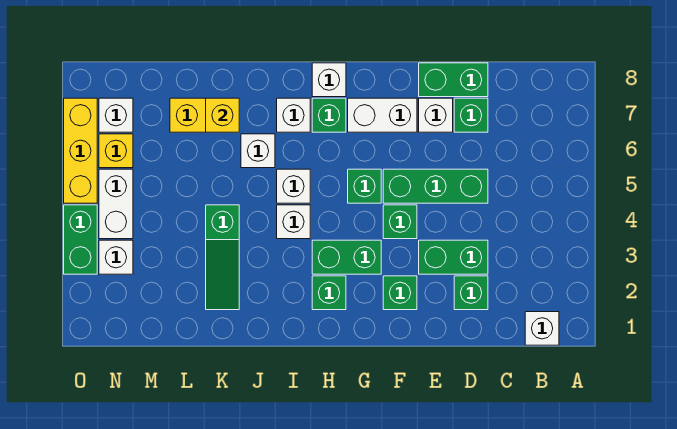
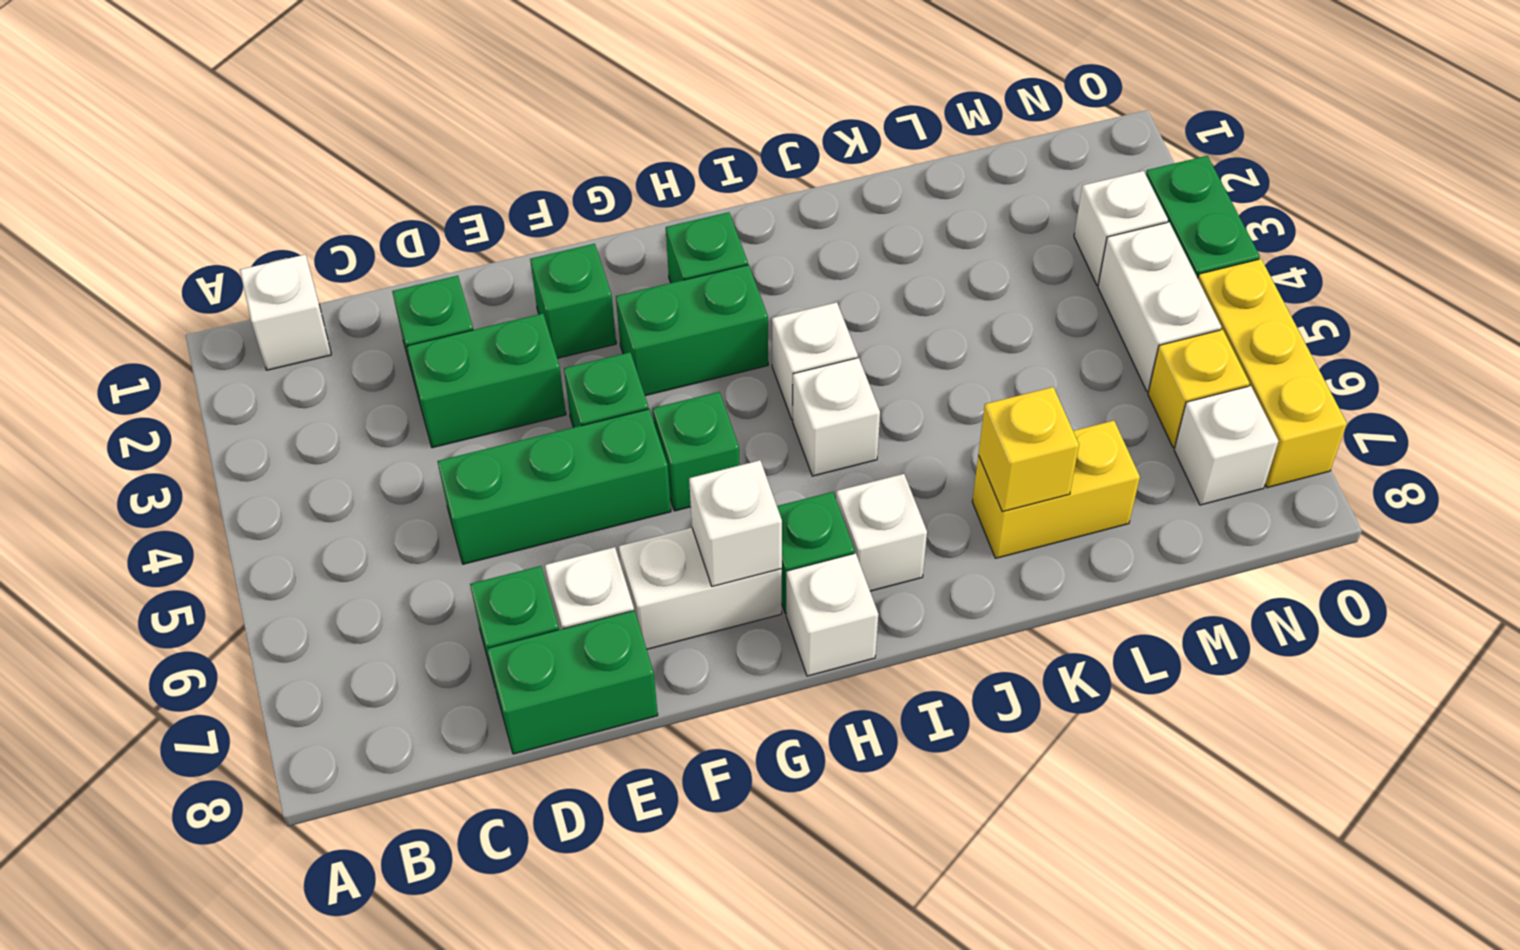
white 1x1 brick [241,134,275,168] -> white 1x1 brick moved to [689,460,782,586]
green 1x3 slope [206,205,239,310] -> none

